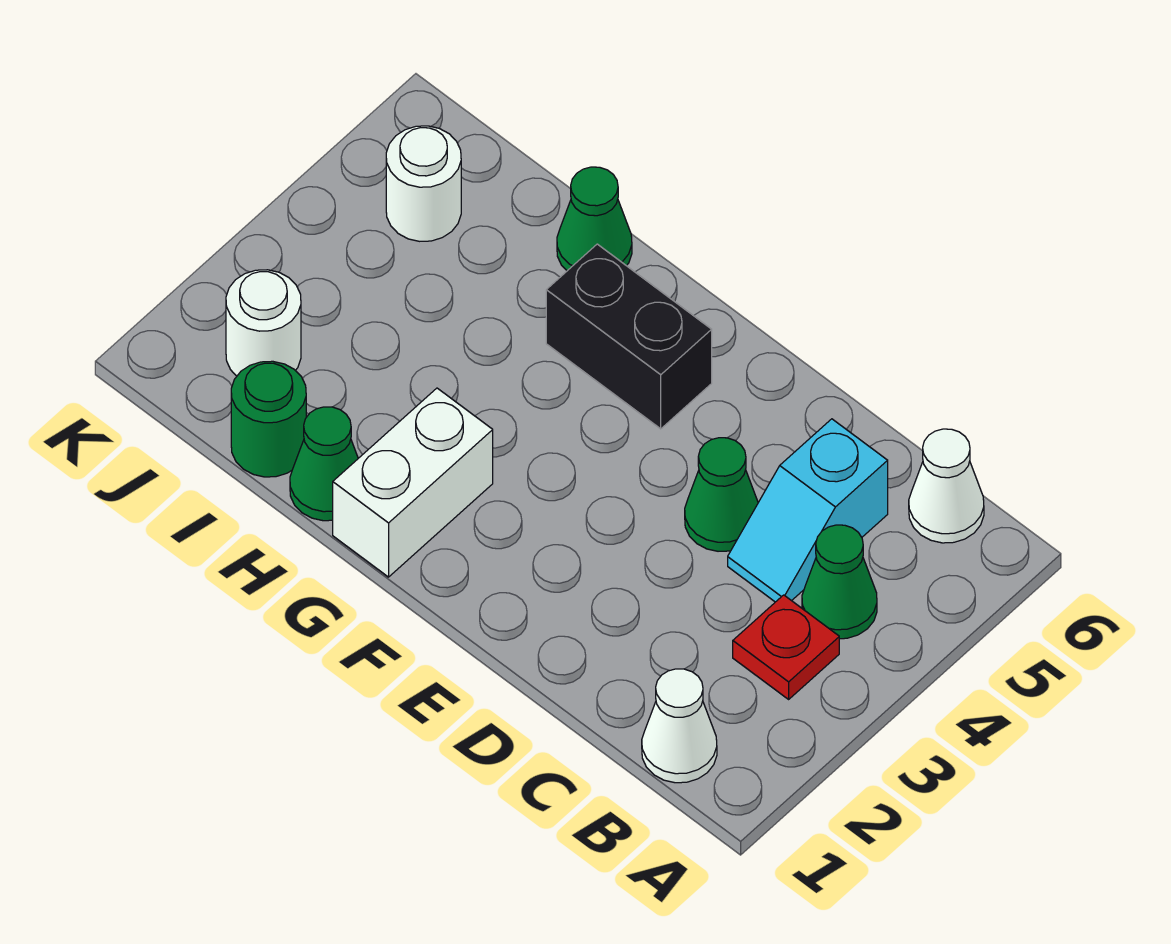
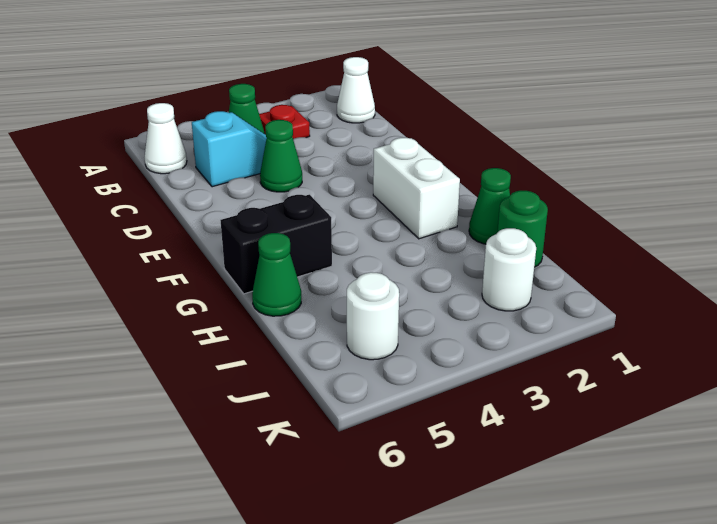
black 1x2 brick [546,244,712,429] -> black 1x2 brick turned to [220,195,332,294]
white 1x2 brick [333,388,493,577] -> white 1x2 brick turned to [373,138,460,239]

